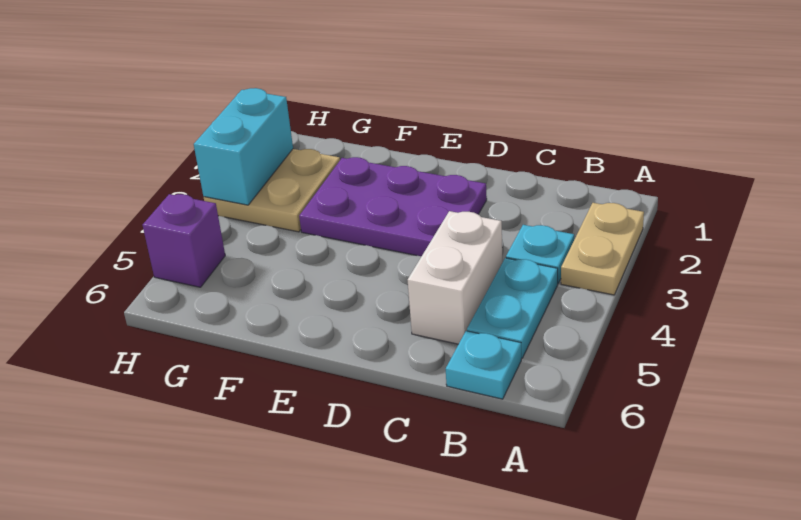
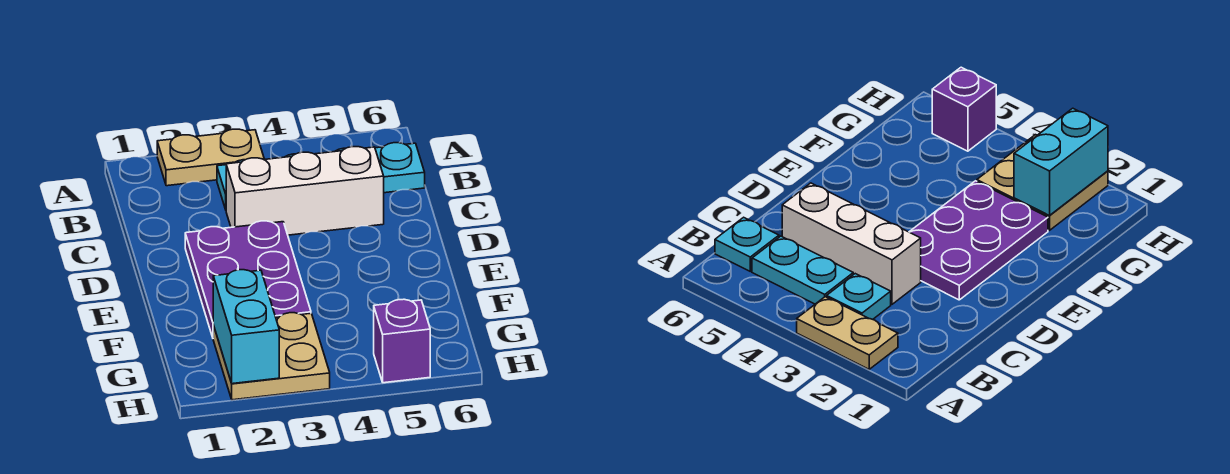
white 1x2 brick [408,211,503,344] -> white 1x3 brick [226,147,384,235]
cyan 1x2 brick [194,88,293,205] -> cyan 1x2 brick turned to [213,270,279,384]

